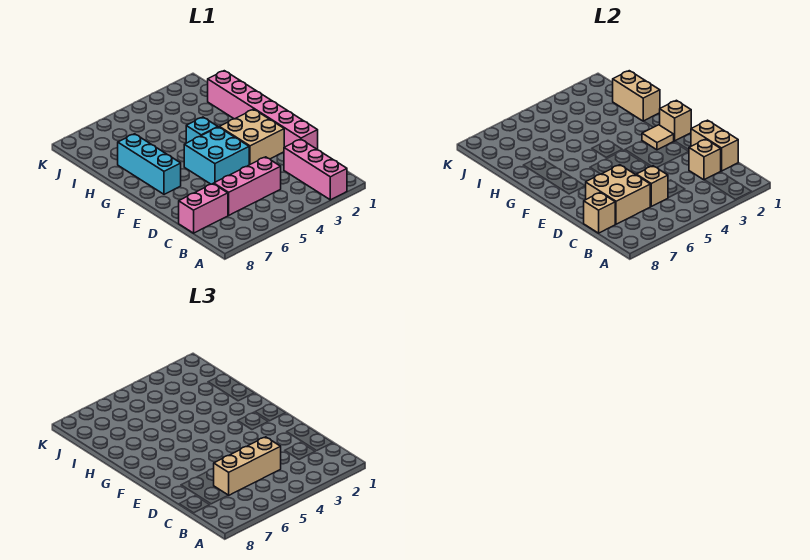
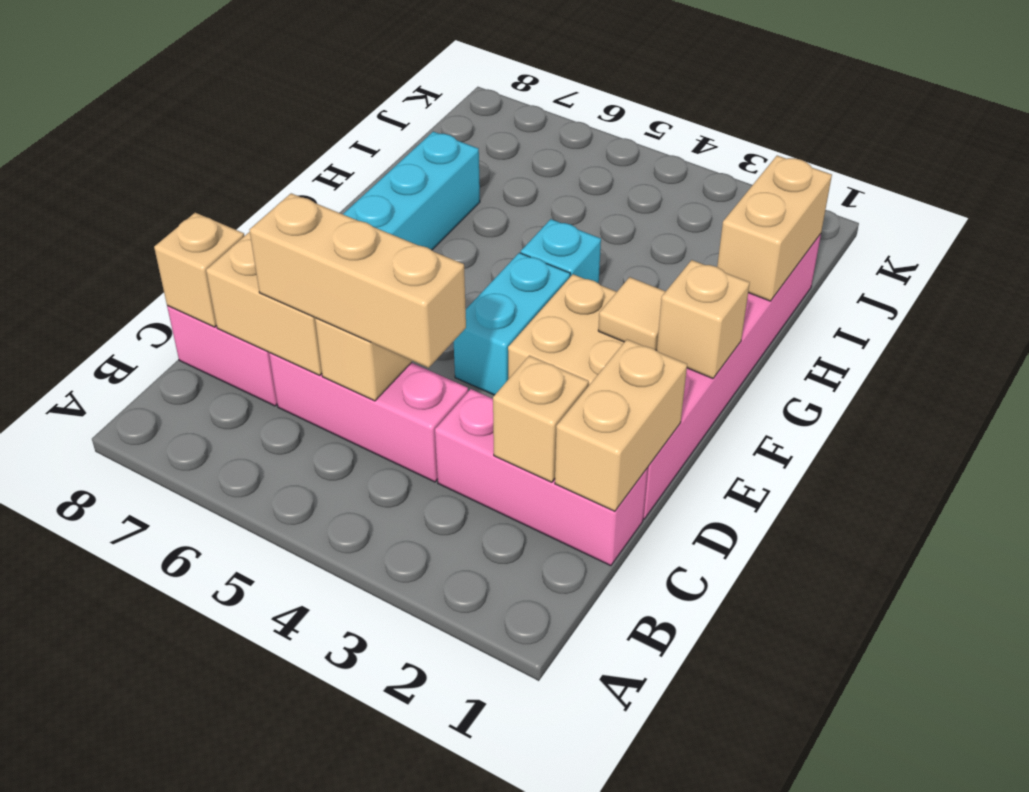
pink 1x3 brick [284,139,347,200] -> pink 1x3 brick turned to [435,389,648,566]
cyan 2x2 brick [184,127,249,184] -> cyan 1x2 brick [454,253,570,395]

